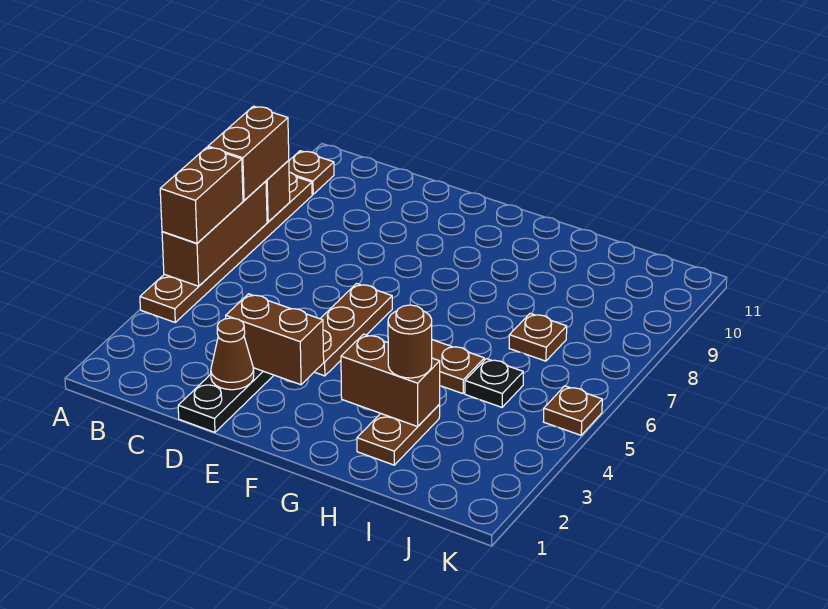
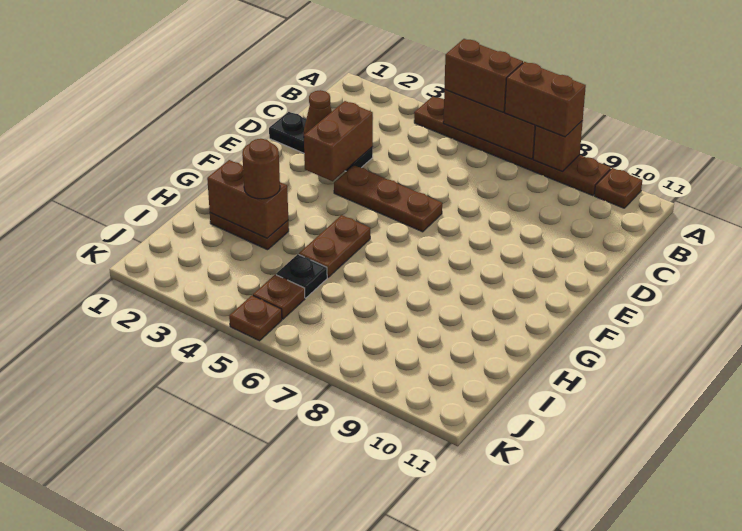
brown 1x2 brick [341,334,440,426] -> brown 1x2 brick turned to [207,160,288,238]
brown 1x1 plate [509,314,567,361] -> brown 1x1 plate moved to [253,274,305,319]

